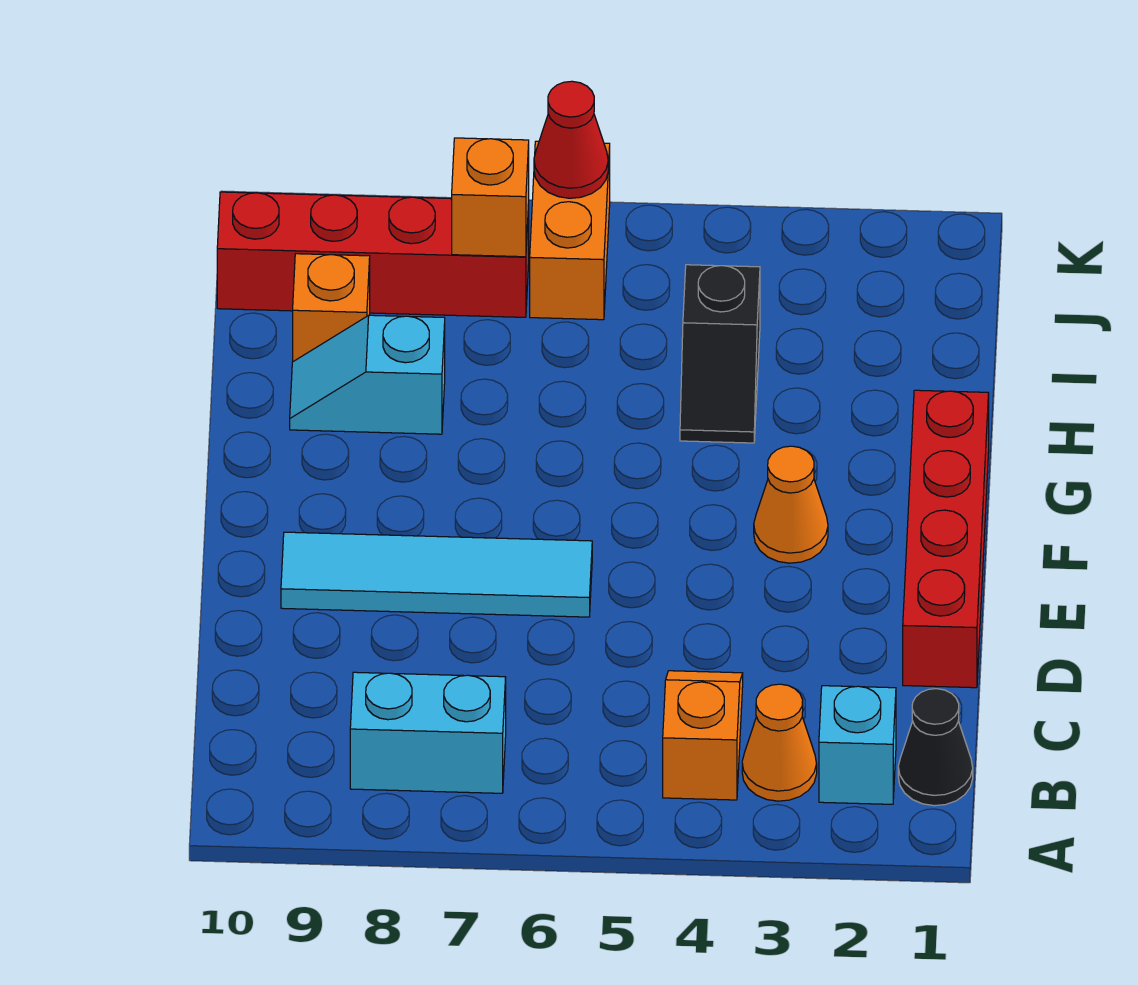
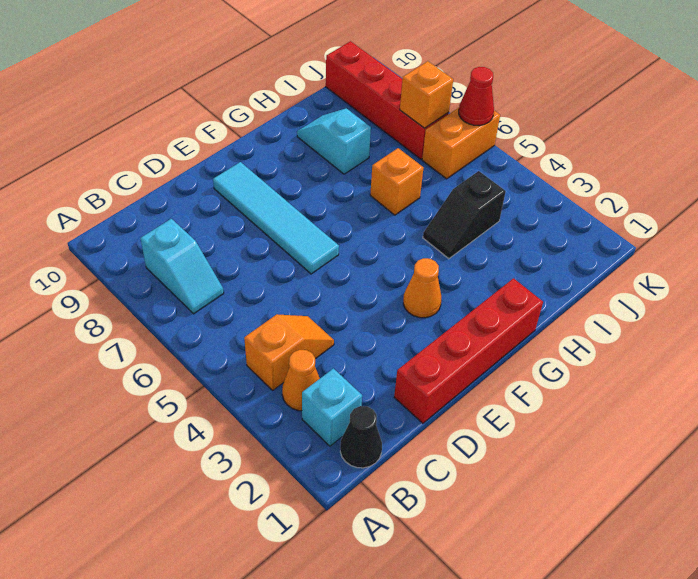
cyan 1x2 brick [350,672,506,793] -> cyan 1x2 slope [141,219,224,314]
orange 1x1 brick [293,254,370,362] -> orange 1x1 brick moved to [370,148,423,215]

